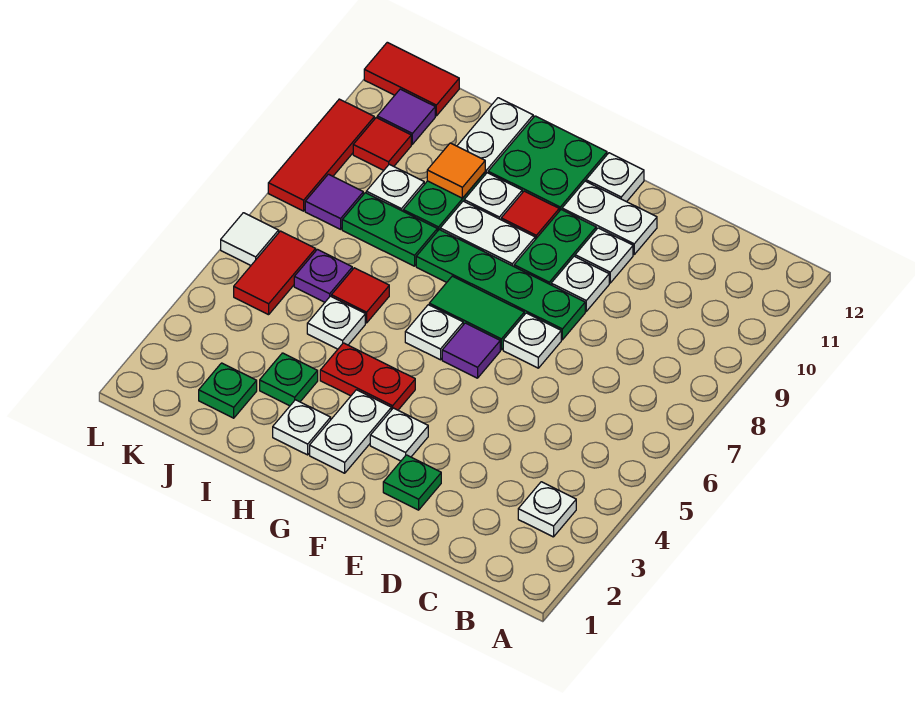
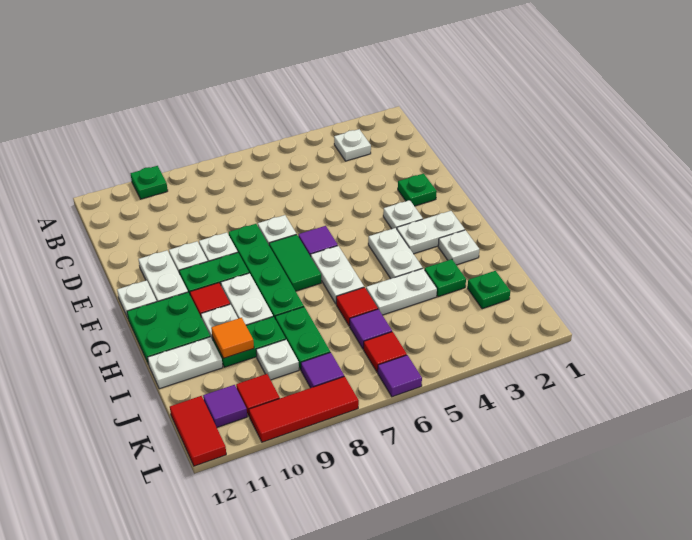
none -> green 1x1 plate [131,166,168,199]
red 1x2 plate [320,343,415,410] -> white 1x2 plate [368,228,423,279]
white 1x1 plate [405,305,463,360] -> white 1x2 plate [311,246,364,304]
white 1x1 plate [307,296,365,349] -> white 1x2 plate [366,269,437,315]
purple 1x1 plate [294,249,352,302] -> purple 1x1 tile [350,309,392,348]
red 1x2 tile [234,231,316,315] -> red 1x1 tile [363,332,407,372]
white 1x1 tile [221,213,279,265] -> purple 1x1 tile [378,355,422,397]

